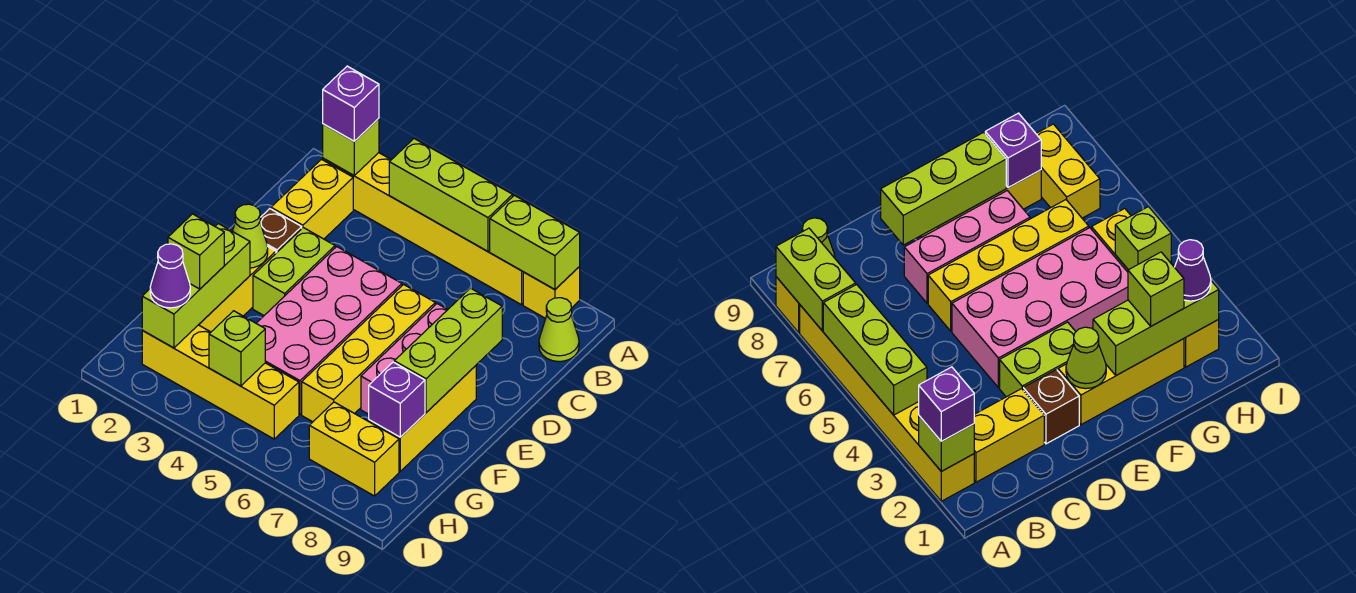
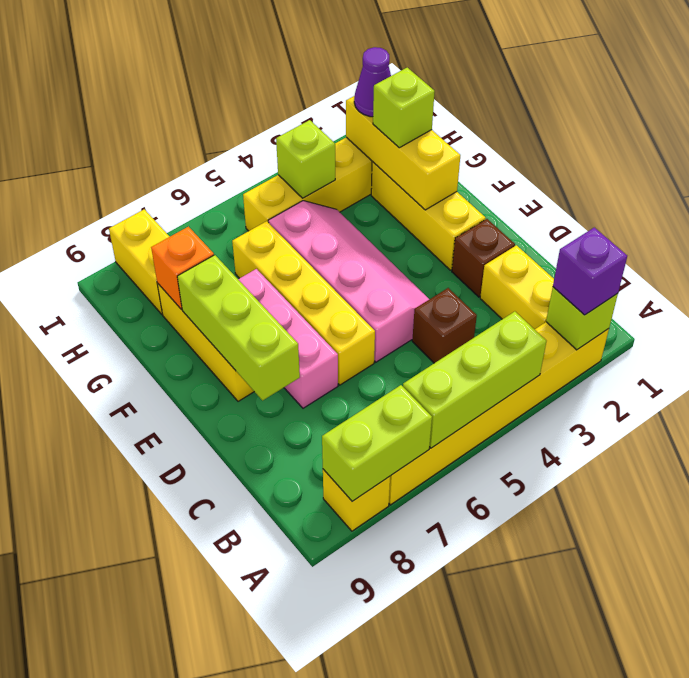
lime 1x1 cone [539,298,579,362] -> none
none -> brown 1x1 brick [412,288,477,363]
lime 1x2 brick [253,228,335,315] -> none
pink 2x4 brick [256,247,402,414] -> pink 2x4 slope [268,201,429,362]
lime 1x1 cone [232,204,268,268] -> none
lime 1x3 brick [142,224,250,348] -> yellow 1x3 brick [346,96,460,210]
purple 1x1 brick [369,362,425,437] -> orange 1x1 brick [151,227,214,309]
yellow 1x2 brick [309,402,399,496] -> yellow 1x2 brick turned to [109,209,170,314]

